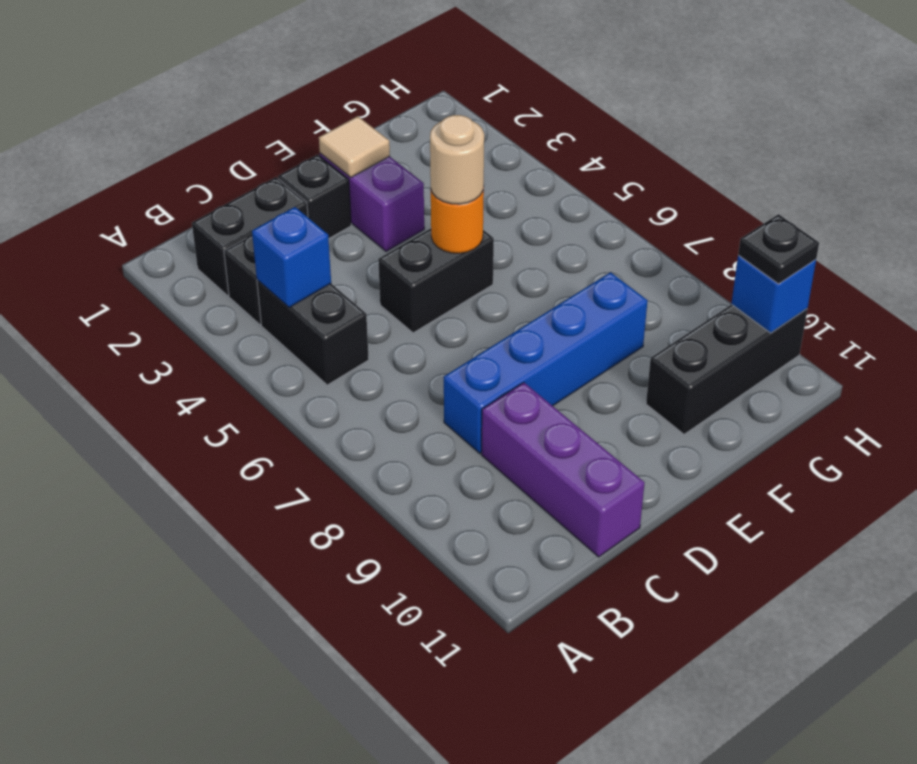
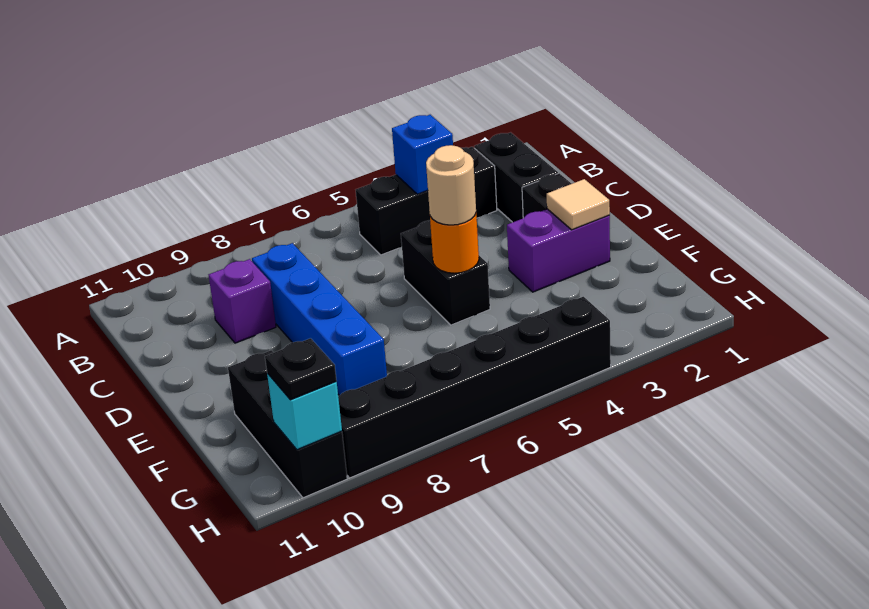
purple 1x3 brick [481,383,645,557] -> purple 1x1 brick [209,259,276,343]
none -> black 1x6 brick [338,297,611,478]
blue 1x1 brick [731,255,816,333] -> cyan 1x1 brick [267,373,342,450]

